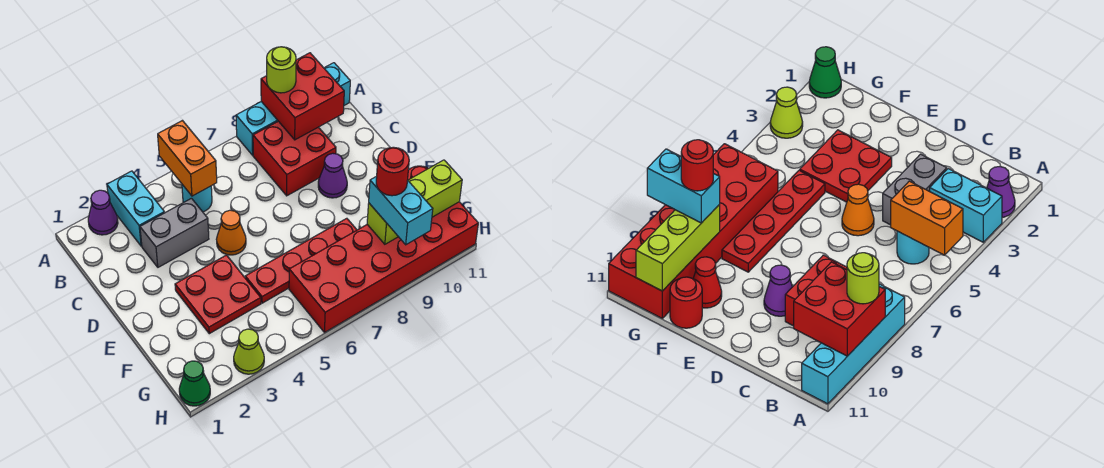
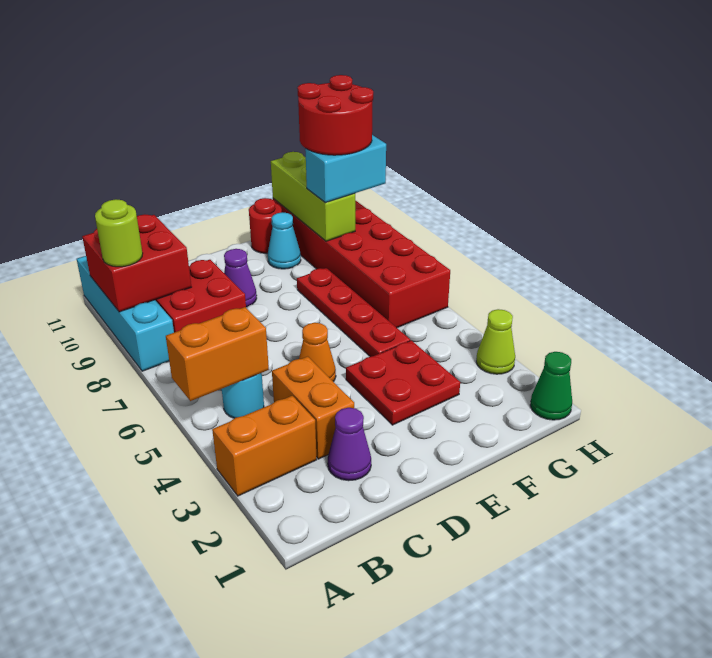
purple 1x1 cone [88,190,118,235] -> purple 1x1 cone moved to [328,408,371,481]
cyan 1x2 brick [107,171,164,246] -> orange 1x2 brick [212,396,317,496]
grey 1x2 brick [140,198,209,267] -> orange 1x2 brick [272,356,354,459]
red 1x1 cone [693,257,722,308] -> cyan 1x1 cone [268,212,301,269]
red 1x1 round brick [376,147,409,196] -> red 2x2 round brick [297,75,373,155]

